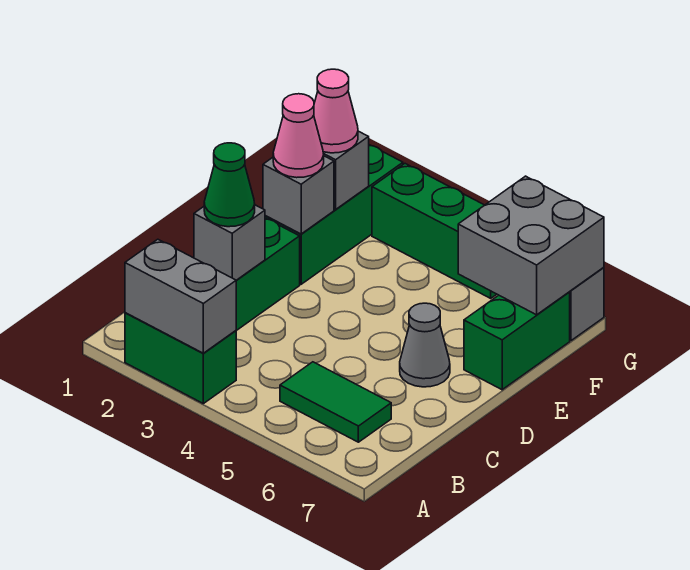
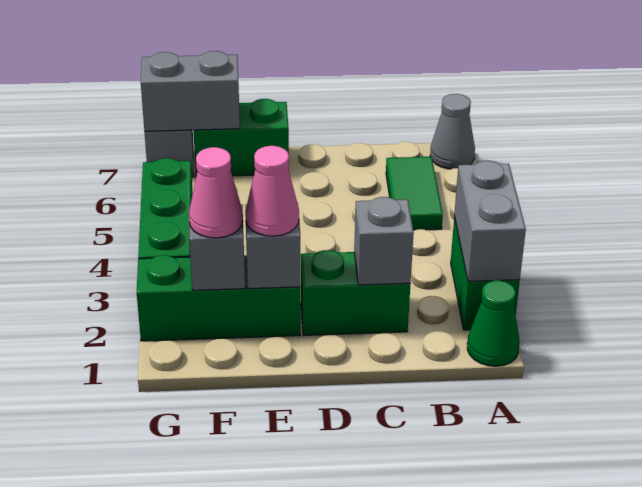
green 1x1 cone [204,143,255,227] -> green 1x1 cone moved to [467,280,519,366]
grey 1x1 cone [400,303,450,387] -> grey 1x1 cone moved to [430,94,475,169]
grey 2x2 brick [458,176,604,315] -> grey 1x2 brick [141,51,240,131]

